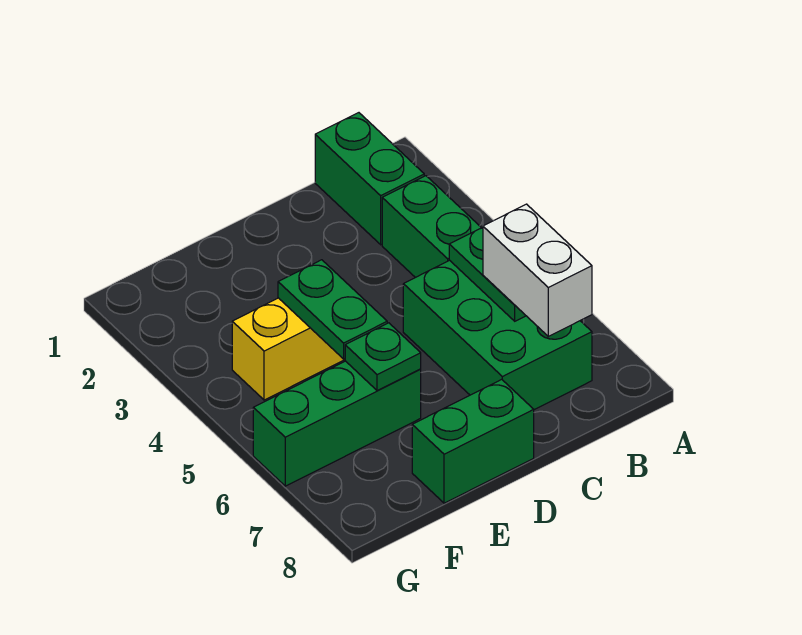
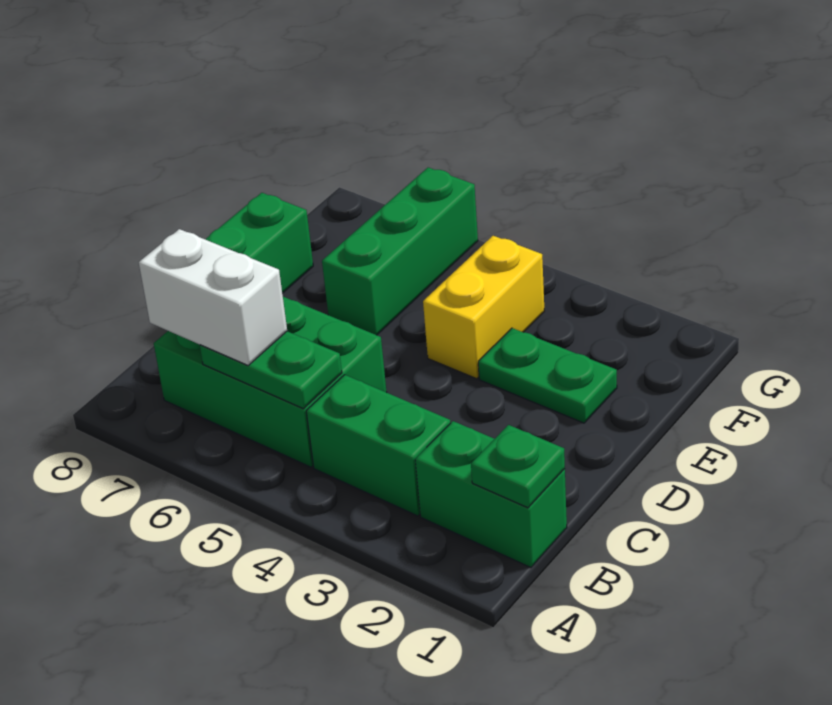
green 1x2 plate [278,260,387,359] -> green 1x2 plate moved to [478,328,617,423]
green 1x1 plate [345,323,421,391] -> green 1x1 plate moved to [471,425,565,508]

